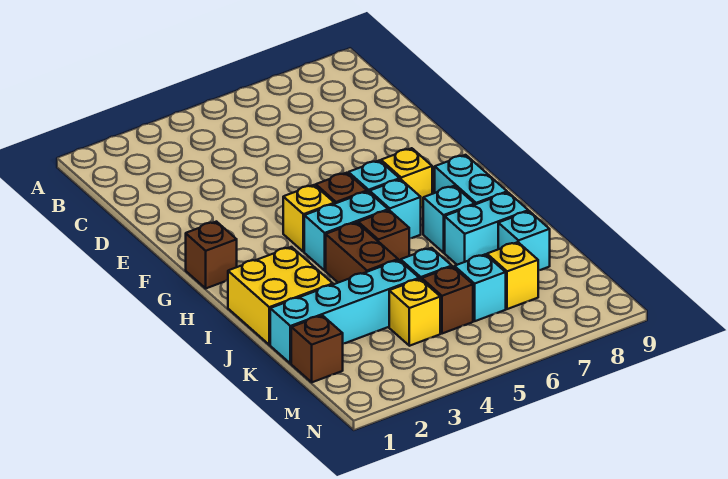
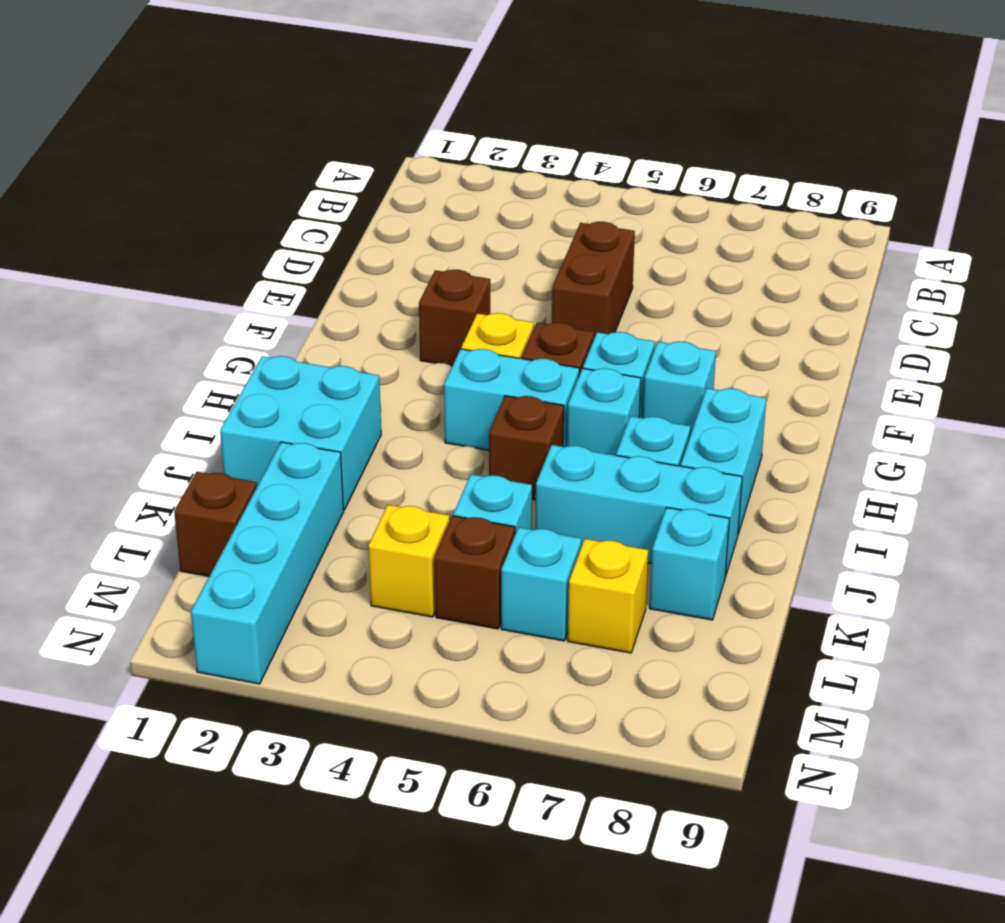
brown 1x1 brick [186,222,237,288] -> brown 1x1 brick moved to [419,270,490,366]
yellow 1x1 brick [381,148,432,207] -> cyan 1x1 brick [643,342,716,435]
yellow 2x2 brick [228,247,333,345] -> cyan 2x2 brick [220,356,381,510]
brown 1x2 brick [326,222,398,283] -> brown 1x2 brick moved to [552,222,635,338]
cyan 1x2 brick [445,192,528,265] -> cyan 1x3 brick [535,445,742,576]
cyan 1x4 brick [270,260,419,364] -> cyan 1x4 brick turned to [191,442,344,684]

